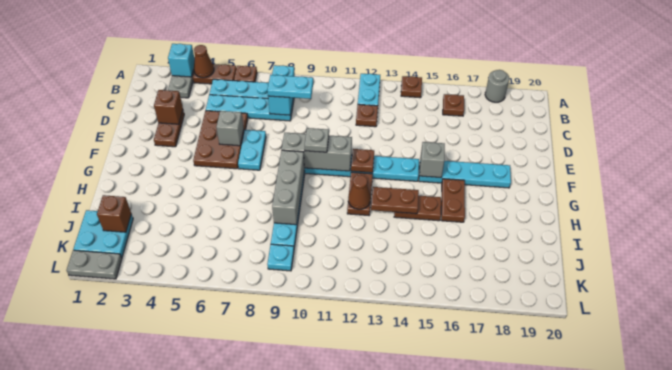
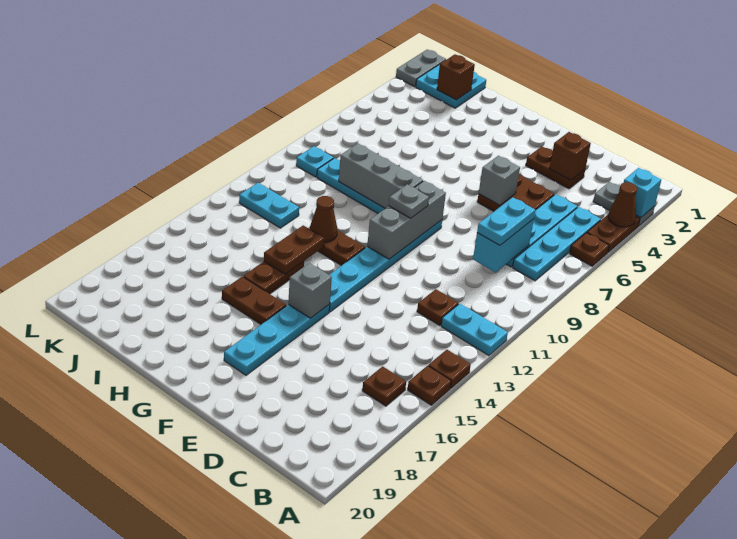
grey 1x1 round brick [485,70,509,102] -> none
cyan 1x2 brick [268,65,295,115] -> cyan 1x2 brick turned to [473,219,534,272]
brown 2x3 plate [193,111,248,169] -> brown 2x2 plate [477,173,554,211]
cyan 1x2 plate [238,130,266,170] -> cyan 1x2 plate moved to [239,183,299,228]
brown 1x1 plate [351,149,374,173] -> brown 1x1 plate moved to [408,366,451,405]

